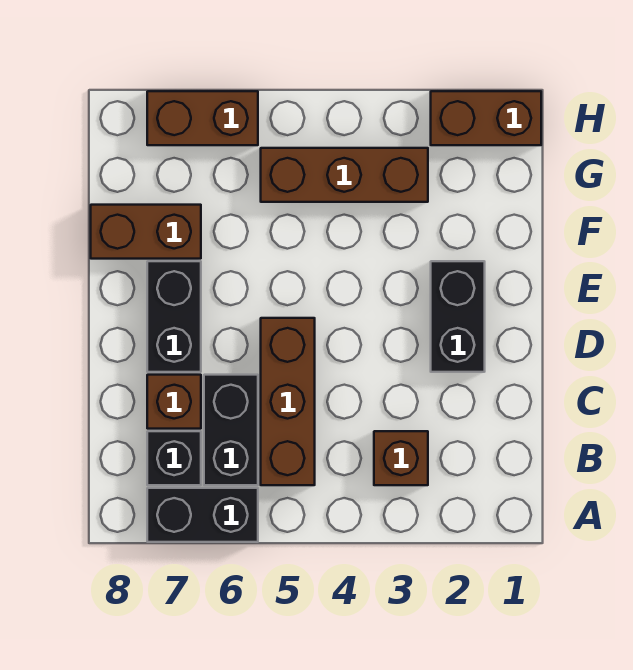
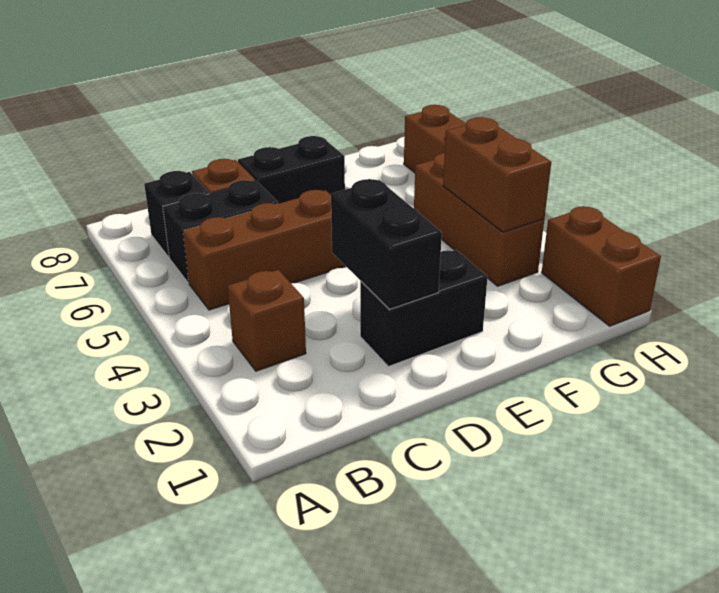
black 1x2 brick [147,488,258,542] -> black 1x2 brick moved to [331,179,442,309]
brown 1x2 brick [91,205,201,259] -> brown 1x2 brick moved to [443,117,551,232]

